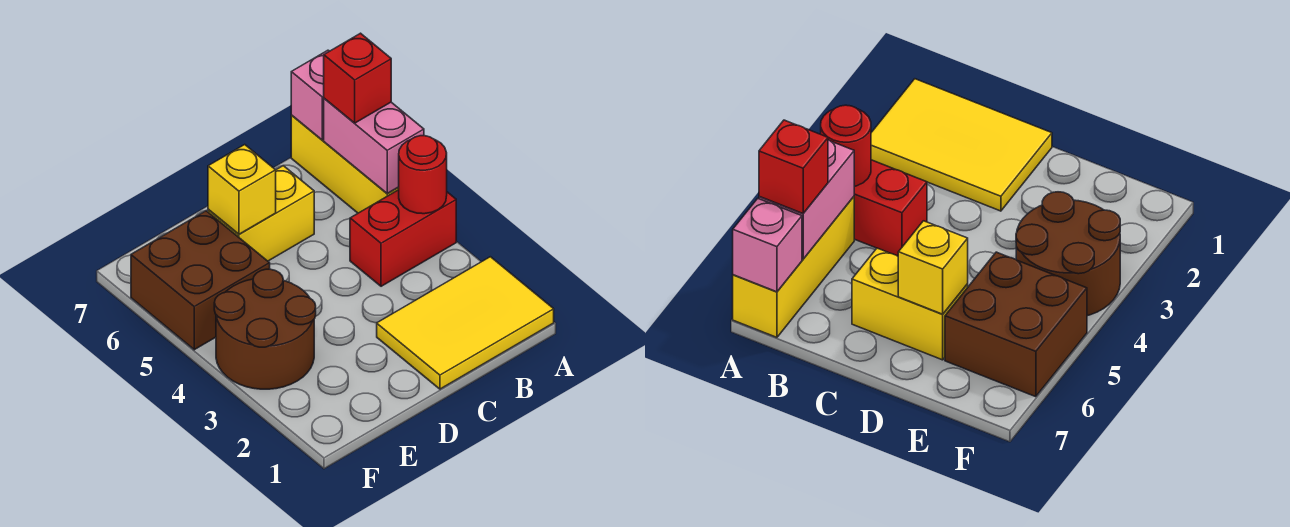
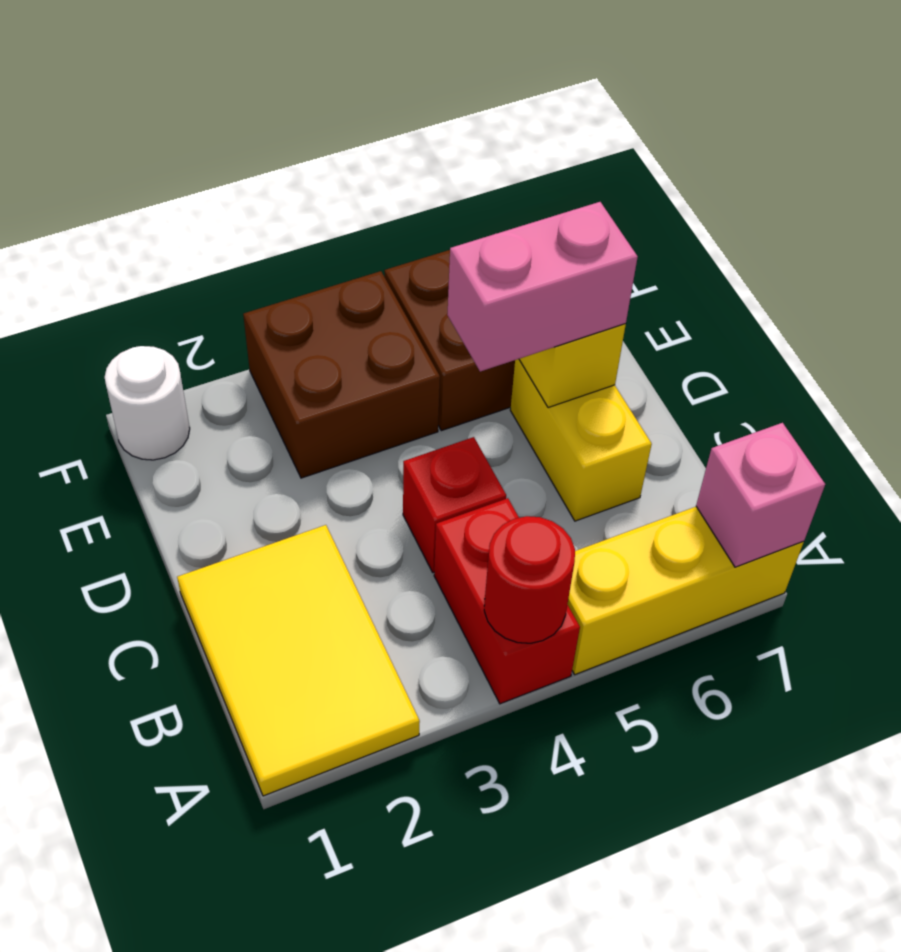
pink 1x2 brick [324,98,424,194] -> pink 1x2 brick moved to [447,202,638,372]
red 1x1 brick [324,33,391,123] -> red 1x1 brick moved to [403,437,506,573]
brown 2x2 round brick [214,269,316,389] -> brown 2x2 brick [243,271,440,478]
none -> white 1x1 round brick [105,346,190,460]

